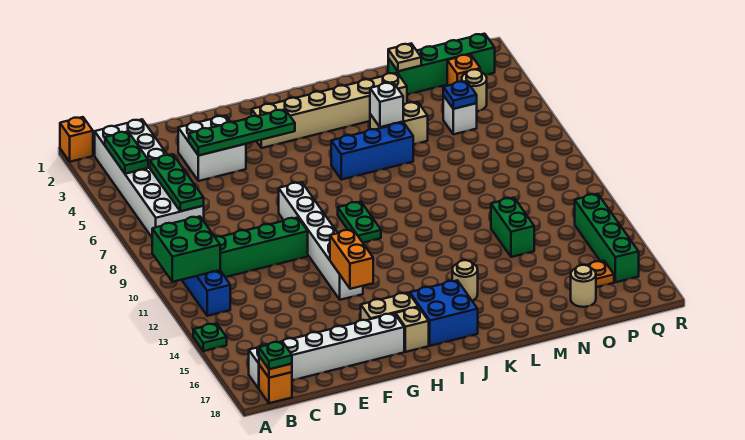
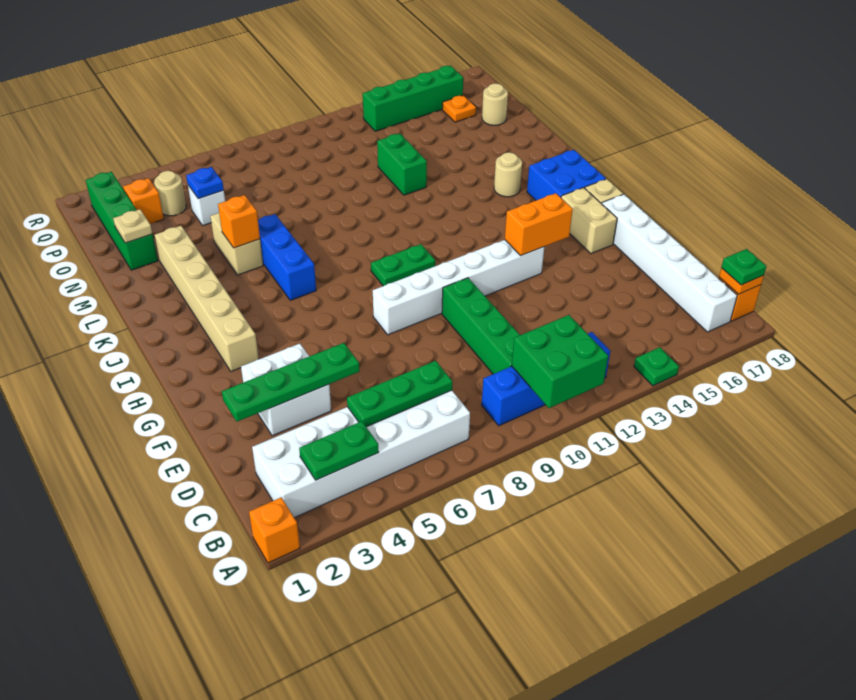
green 1x4 plate [189,109,295,156] -> green 1x4 plate turned to [222,343,359,422]
white 1x1 brick [370,82,403,127] -> orange 1x1 brick [218,195,260,248]
green 1x2 brick [491,198,534,257] -> green 1x2 brick turned to [377,133,427,195]

